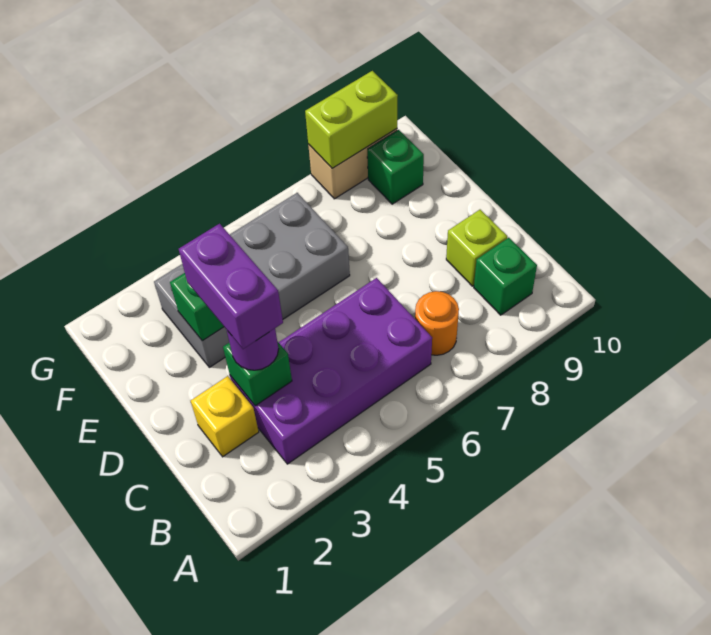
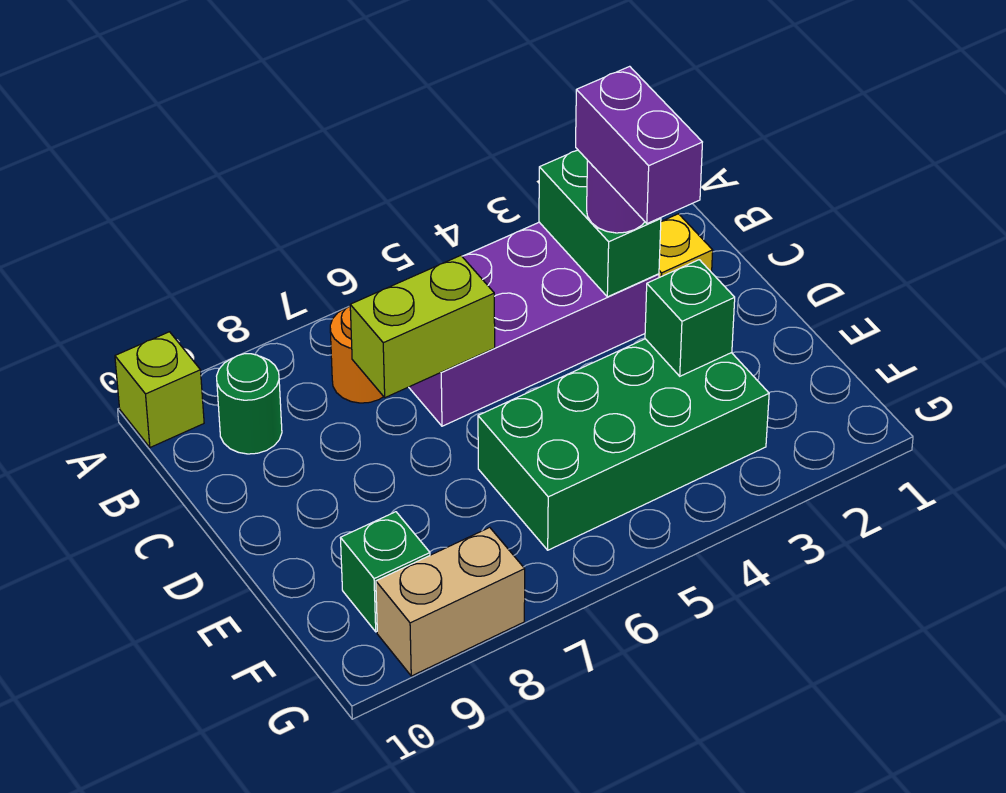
green 1x1 brick [474,238,537,315] -> green 1x1 round brick [217,354,282,454]
green 1x1 brick [223,341,292,406] -> green 1x2 brick [539,150,661,297]
lime 1x1 brick [446,210,507,286] -> lime 1x1 brick moved to [115,332,204,447]
grey 2x4 brick [154,193,350,367] -> green 2x4 brick [478,339,769,550]
lime 1x2 brick [305,71,398,168] -> lime 1x2 brick moved to [350,255,495,398]

